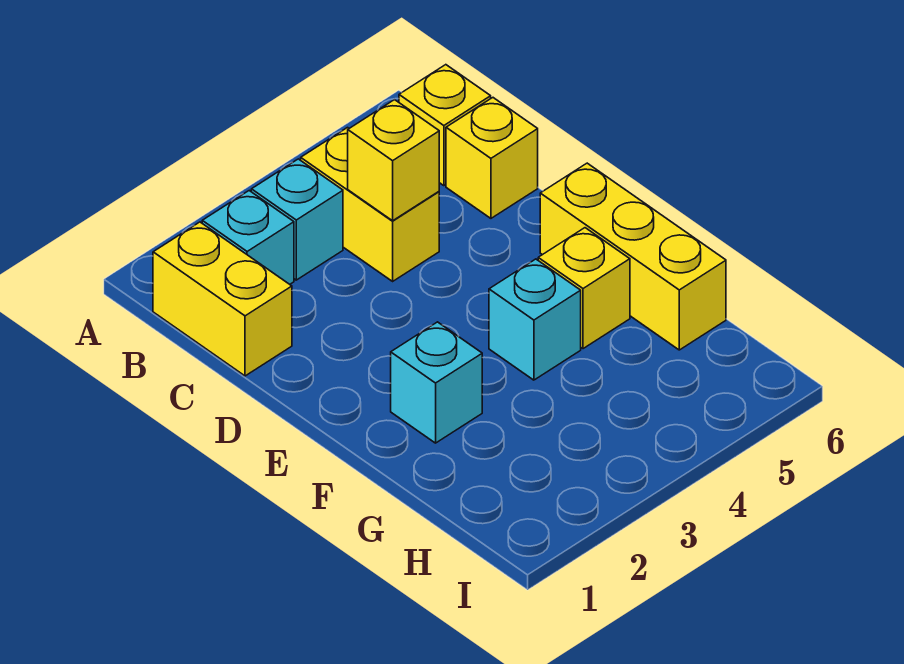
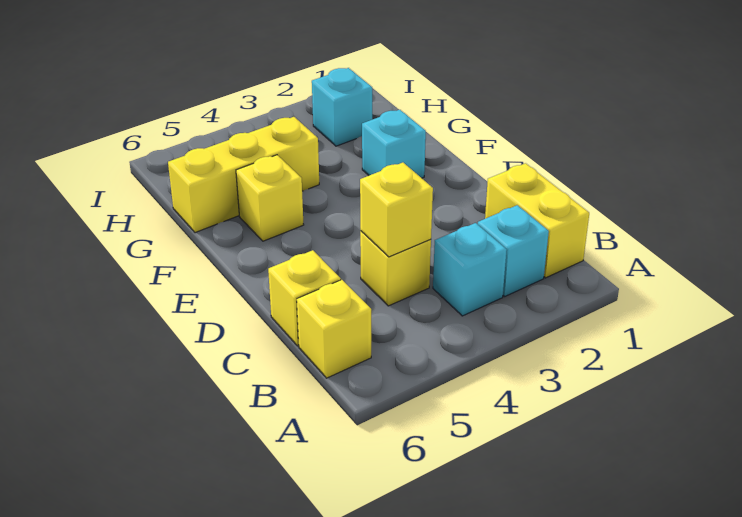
yellow 1x2 brick [301,128,439,281] -> yellow 1x1 brick [360,231,431,306]
yellow 1x3 brick [540,163,726,350] -> yellow 1x3 brick turned to [168,117,319,233]
cyan 1x1 brick [489,259,581,380] -> cyan 1x1 brick moved to [312,68,372,146]

